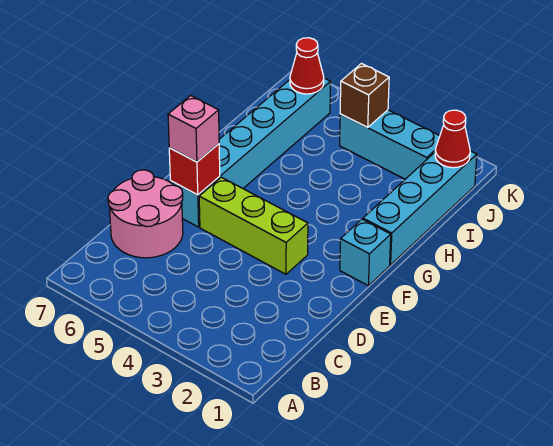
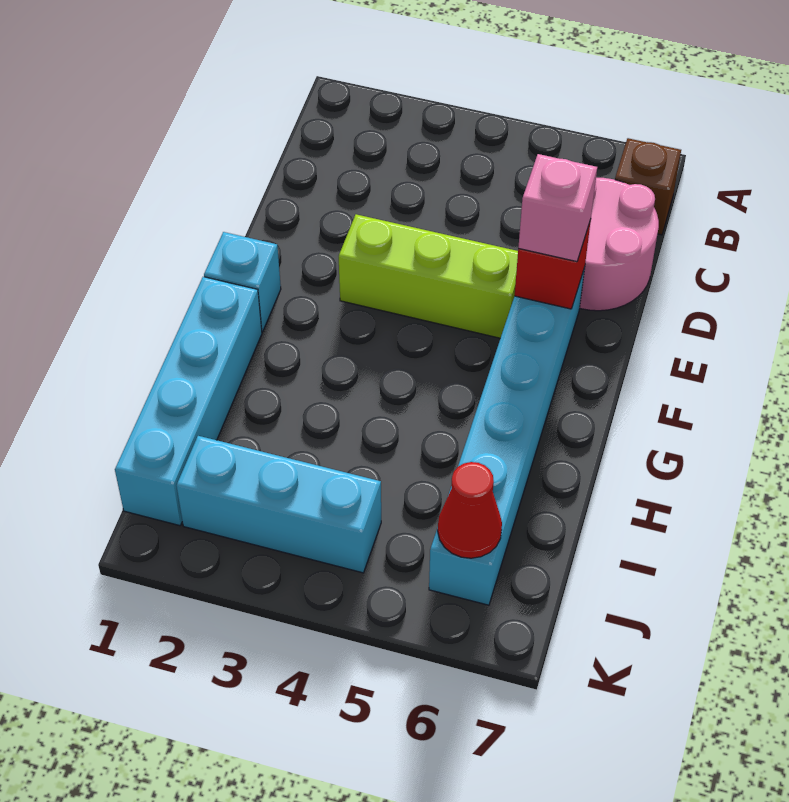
red 1x1 cone [435,110,470,168] -> none
brown 1x1 brick [340,64,389,127] -> brown 1x1 brick moved to [615,138,681,235]

